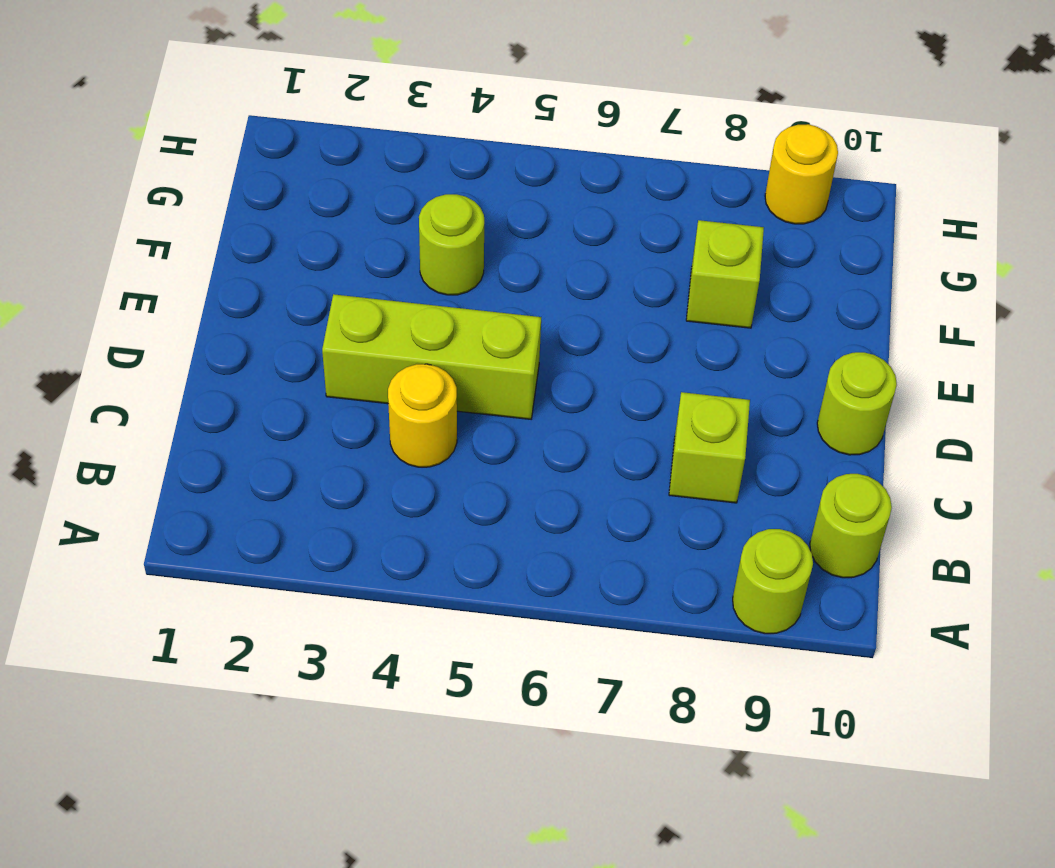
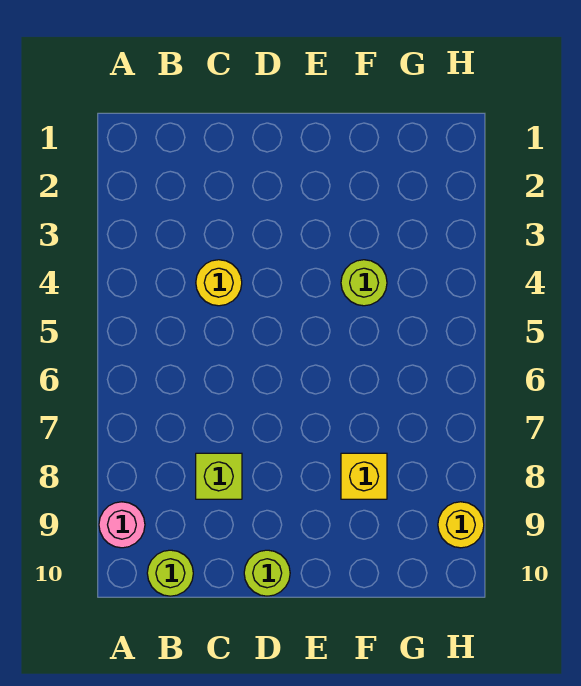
lime 1x1 round brick [733,529,813,634] -> pink 1x1 round brick [99,502,145,548]
lime 1x3 brick [322,294,541,419] -> none
lime 1x1 brick [686,220,764,328] -> yellow 1x1 brick [341,453,387,499]

